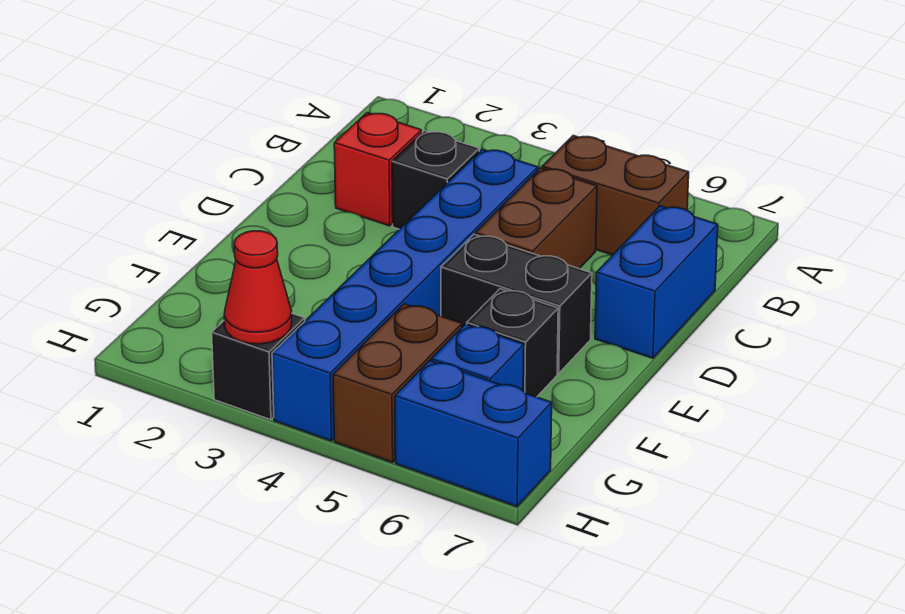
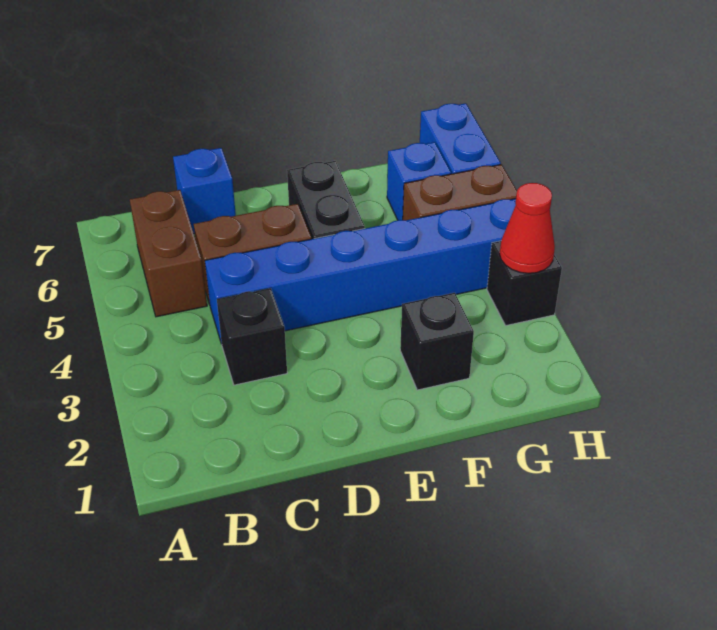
red 1x1 brick [334,113,422,226] -> none
blue 1x2 brick [595,206,718,358] -> blue 1x1 brick [173,148,236,234]
black 1x1 brick [467,289,558,397] -> black 1x1 brick moved to [400,293,474,390]

